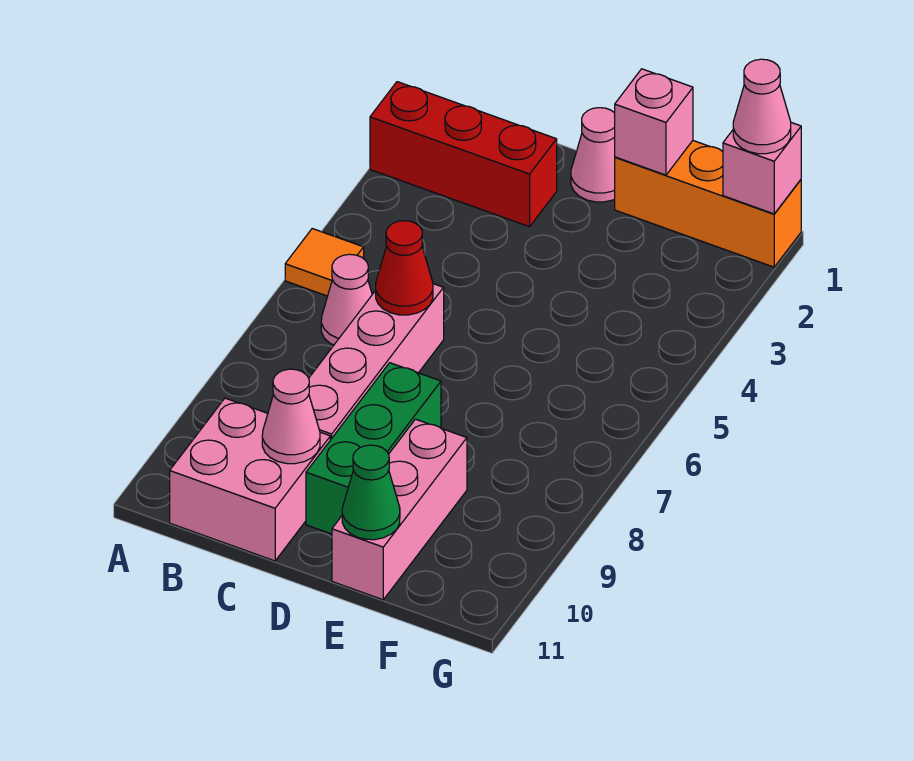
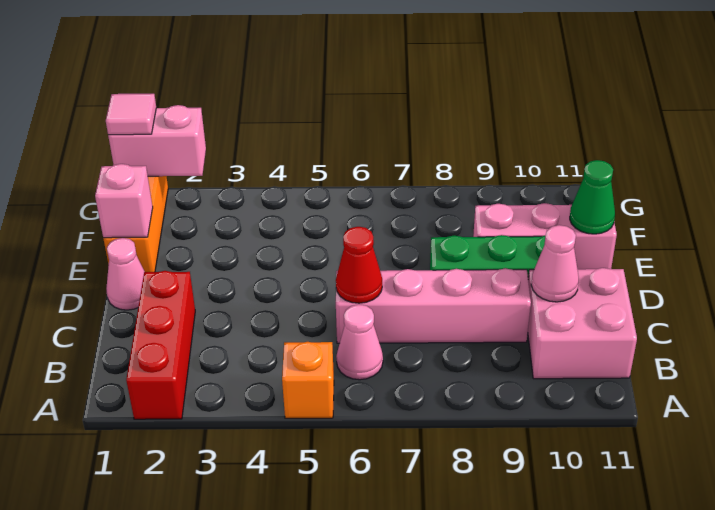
orange 1x1 tile [285,229,364,296] -> orange 1x1 brick [282,342,334,418]
pink 1x1 brick [723,123,801,214] -> pink 1x2 brick [108,105,206,176]
pink 1x1 cone [733,59,791,154] -> pink 1x1 tile [106,94,156,135]

